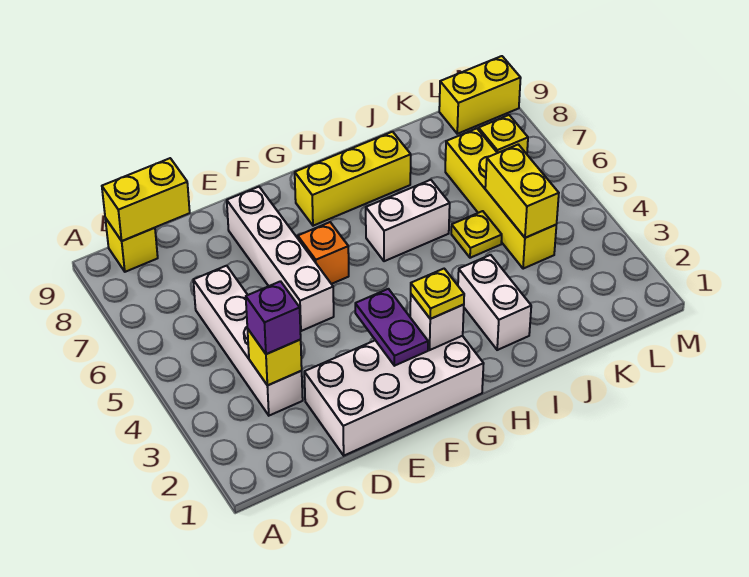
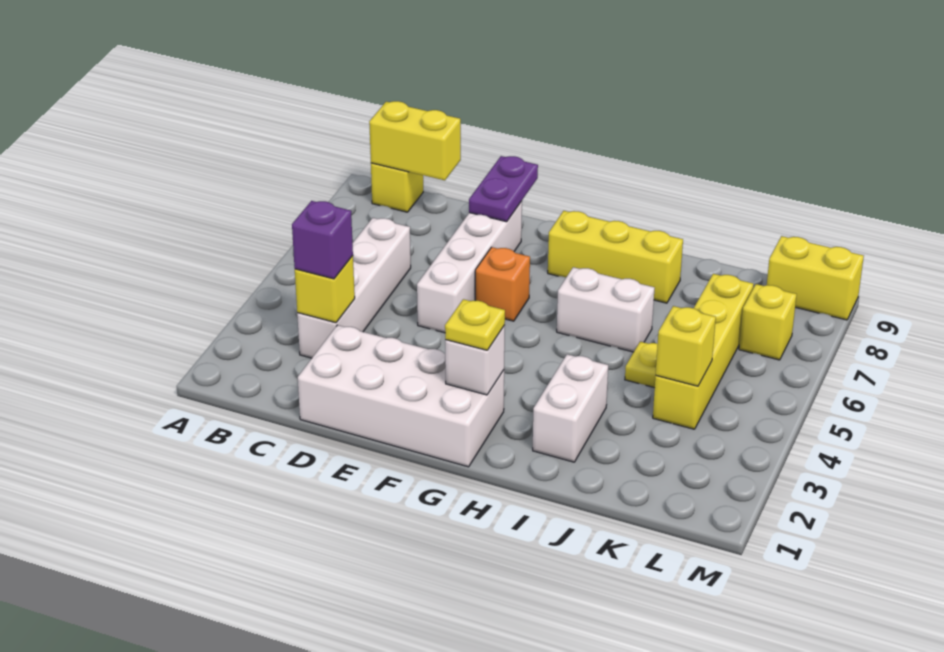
purple 1x2 plate [355,289,428,366] -> purple 1x2 plate moved to [469,156,538,222]
yellow 1x2 brick [485,144,559,238] -> yellow 1x1 brick [656,306,716,386]

